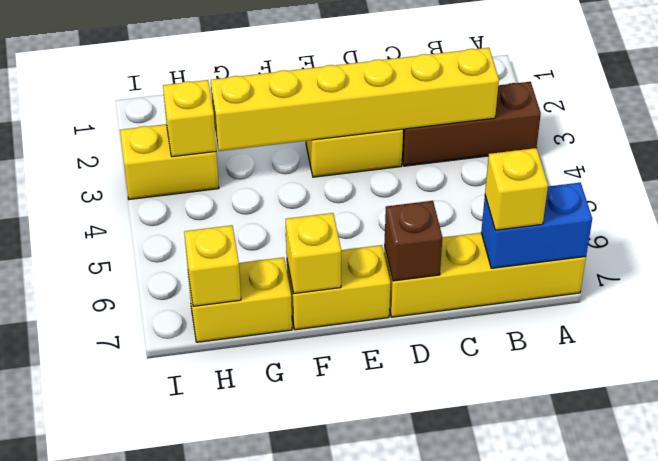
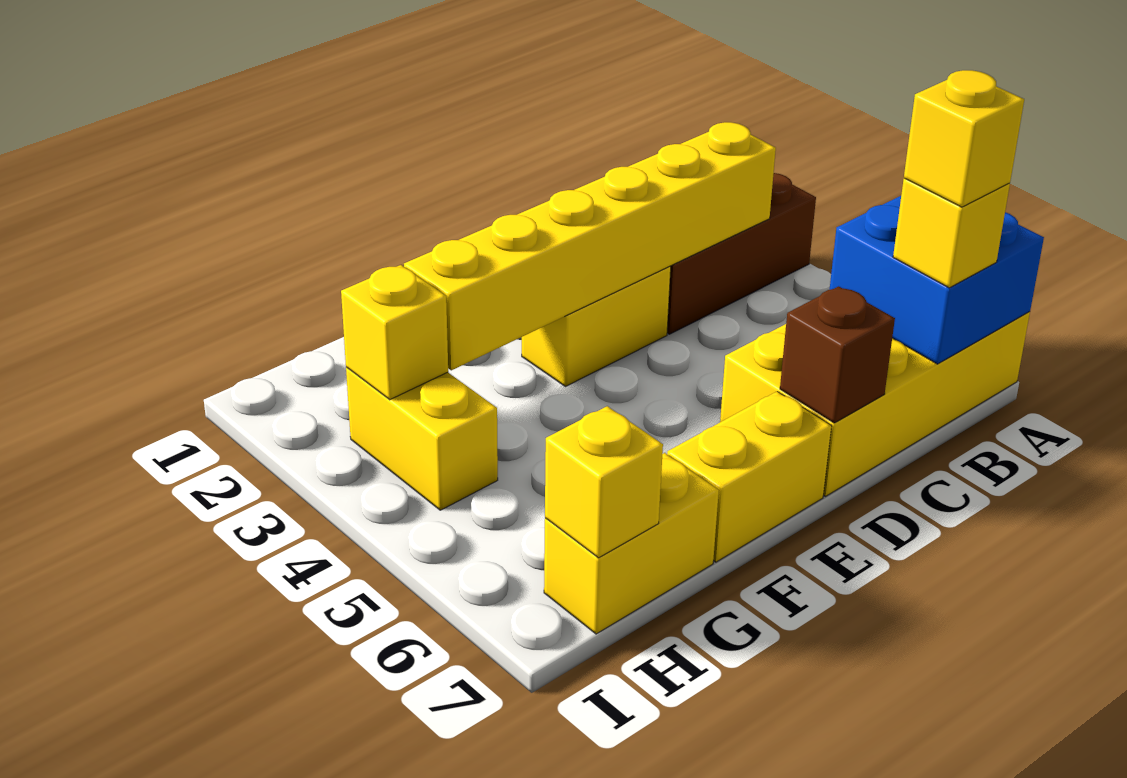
yellow 1x4 brick [384,233,586,317] -> yellow 2x4 brick [720,312,1030,496]
blue 1x2 brick [481,182,592,268] -> blue 2x2 brick [830,196,1044,364]
yellow 1x1 brick [286,213,341,294] -> yellow 1x1 brick moved to [904,70,1024,207]
yellow 1x2 brick [120,124,219,200] -> yellow 1x2 brick turned to [346,367,498,510]

